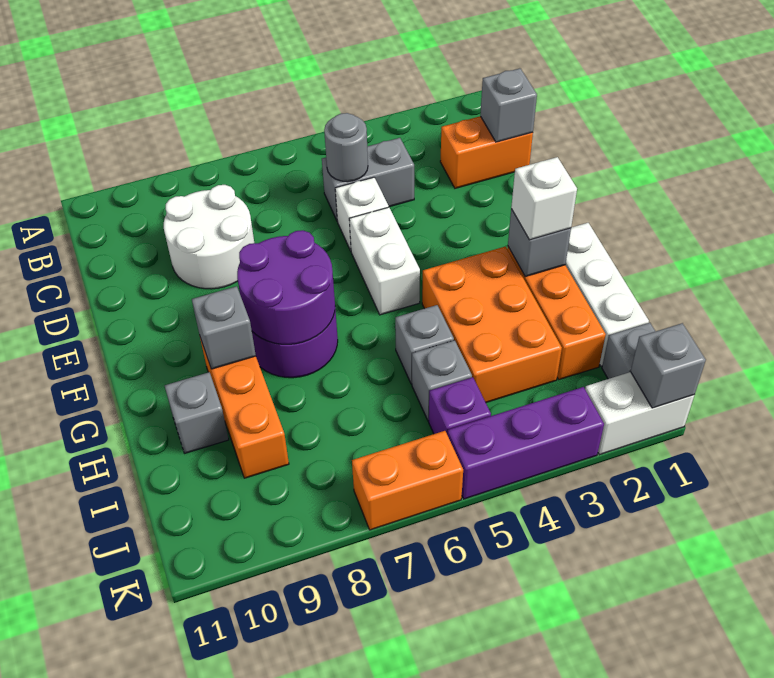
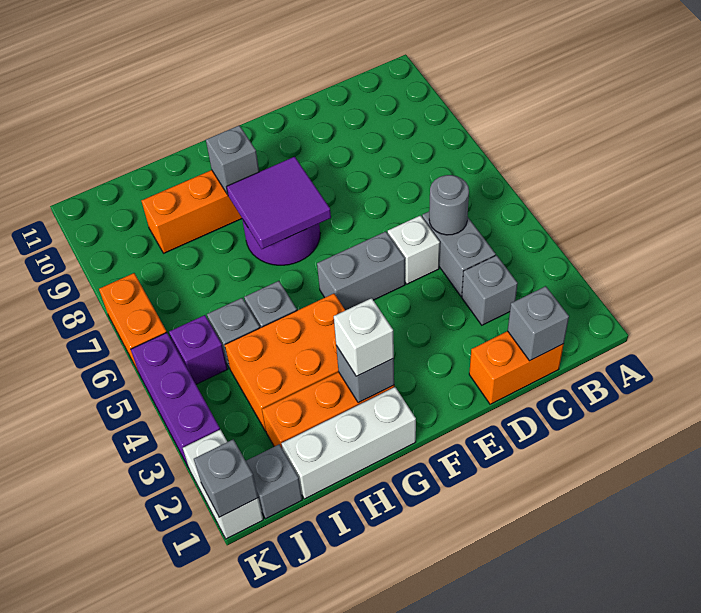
orange 1x2 brick [440,116,533,188] -> orange 1x2 brick turned to [469,331,564,404]
white 2x2 round brick [164,185,254,289] -> none
white 1x2 brick [349,207,420,315] -> grey 1x2 brick [317,231,405,310]
purple 2x2 round brick [237,230,335,344] -> purple 2x2 tile [227,157,331,249]
grey 1x1 brick [165,372,229,453] -> grey 1x1 brick moved to [462,255,518,325]

